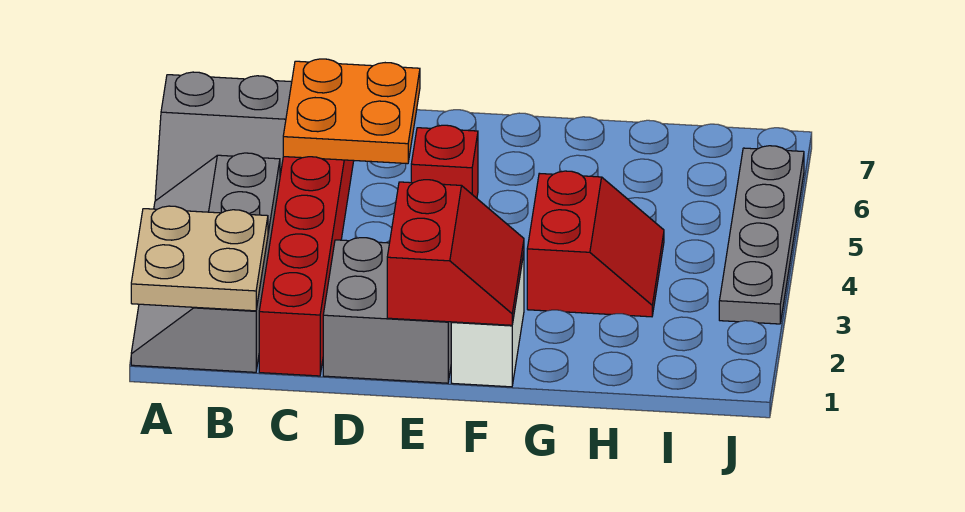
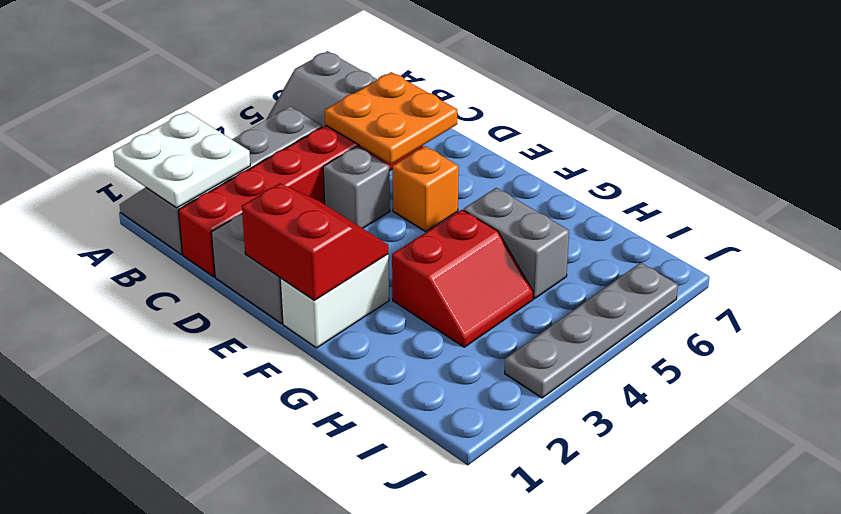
tan 2x2 plate [131,206,268,311] -> white 2x2 plate [113,112,250,208]
none -> grey 1x1 brick [323,147,390,228]
red 2x2 slope [387,180,524,325] -> red 2x2 slope turned to [242,184,388,300]
red 1x1 brick [411,125,478,198] -> orange 1x1 brick [393,146,459,232]
none -> grey 1x2 brick [464,188,569,299]

